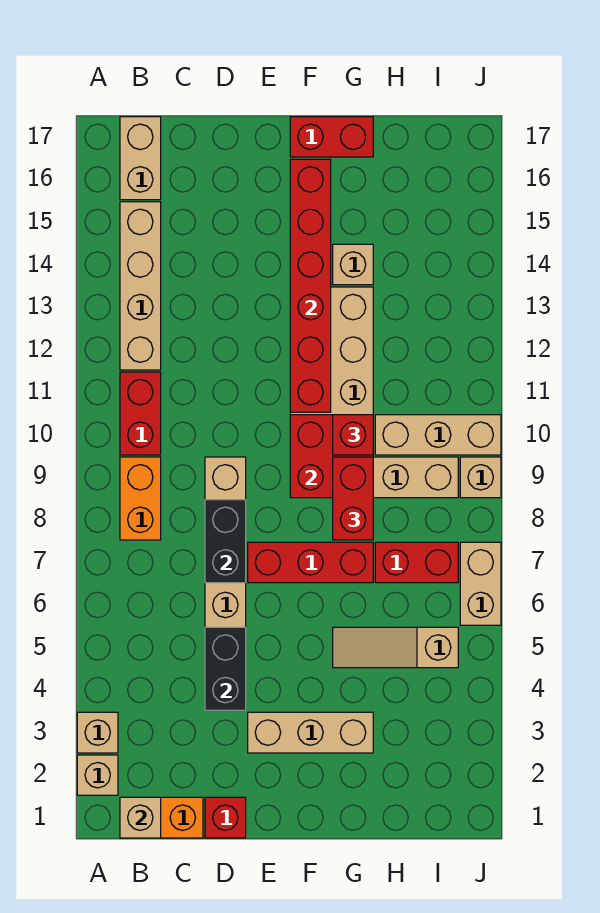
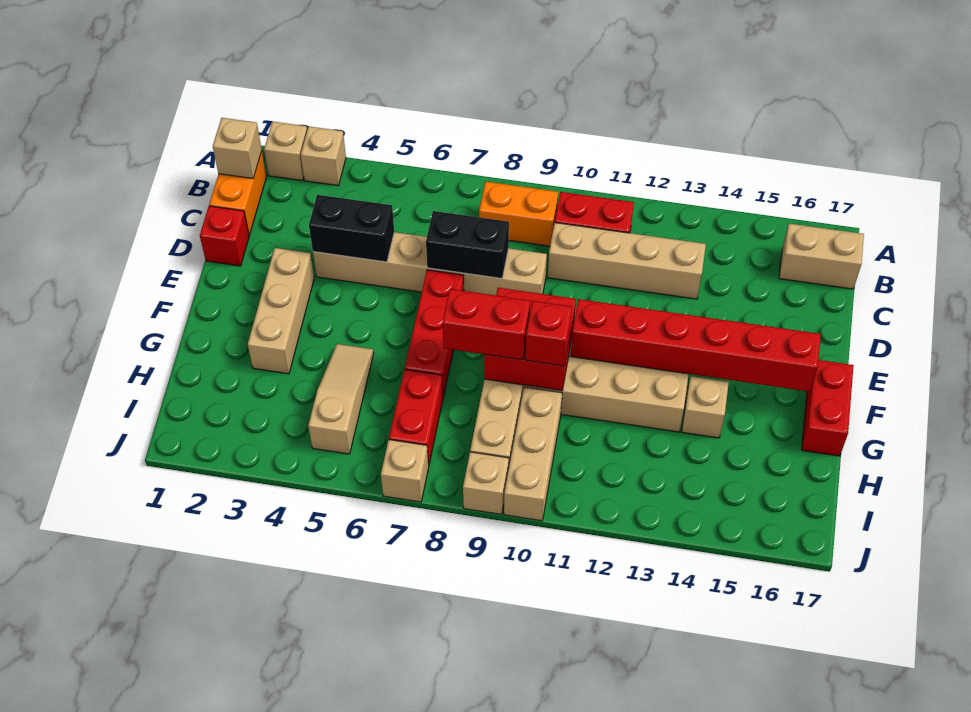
tan 1x4 brick [120,202,161,370] -> tan 1x4 brick moved to [548,223,706,299]
tan 1x2 brick [460,542,501,625] -> tan 1x1 brick [381,440,429,502]

